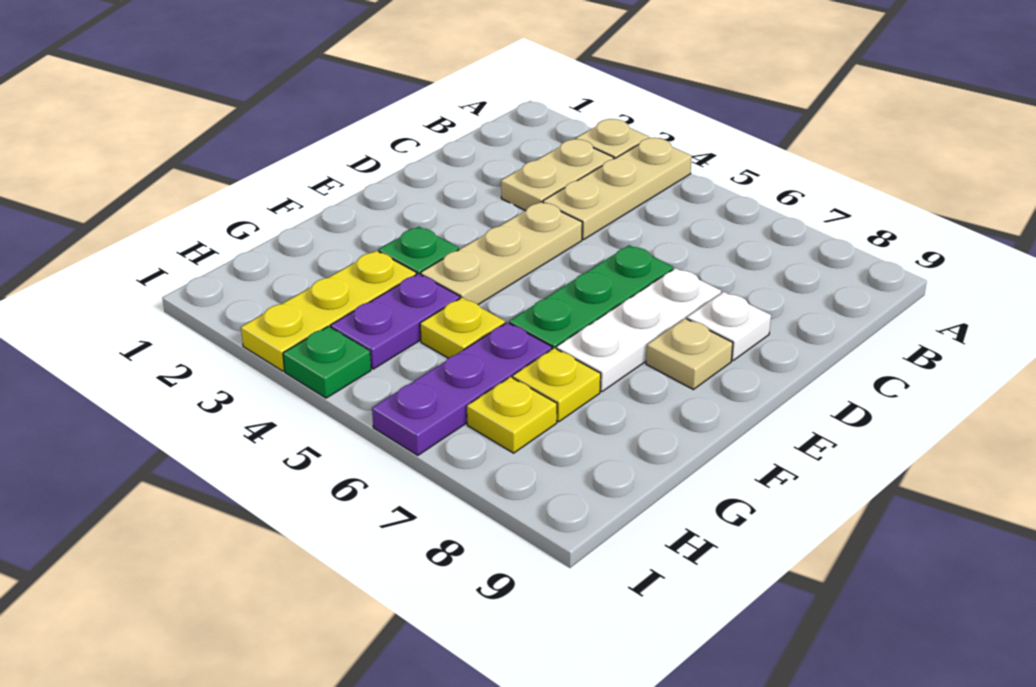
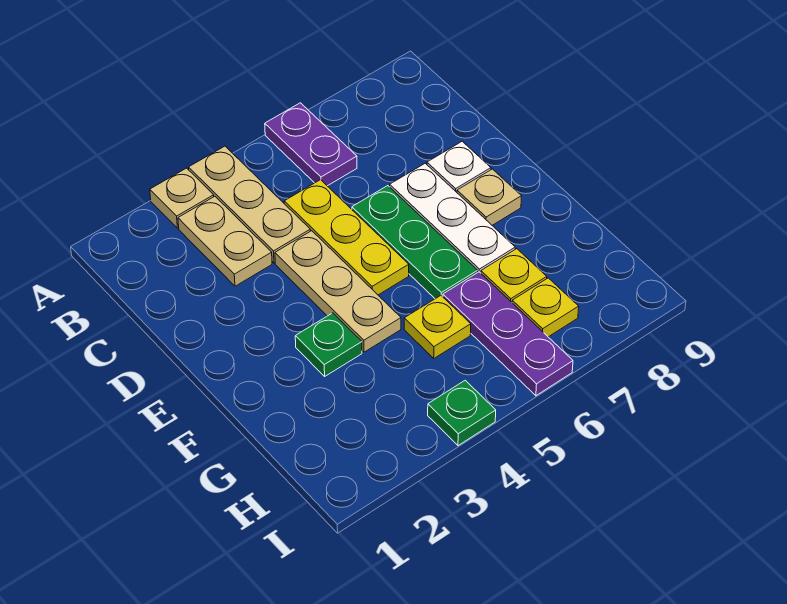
yellow 1x3 plate [241,251,417,371] -> yellow 1x3 plate moved to [284,180,409,295]
purple 1x2 plate [331,274,460,369] -> purple 1x2 plate moved to [265,103,357,186]

